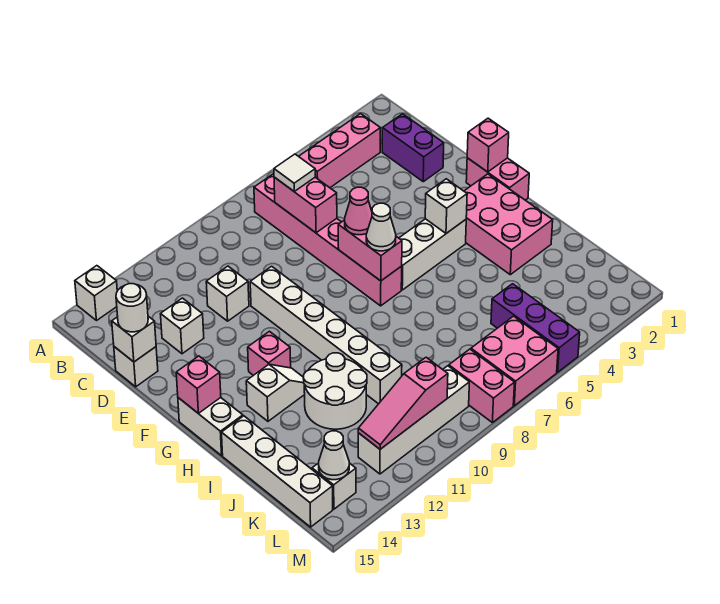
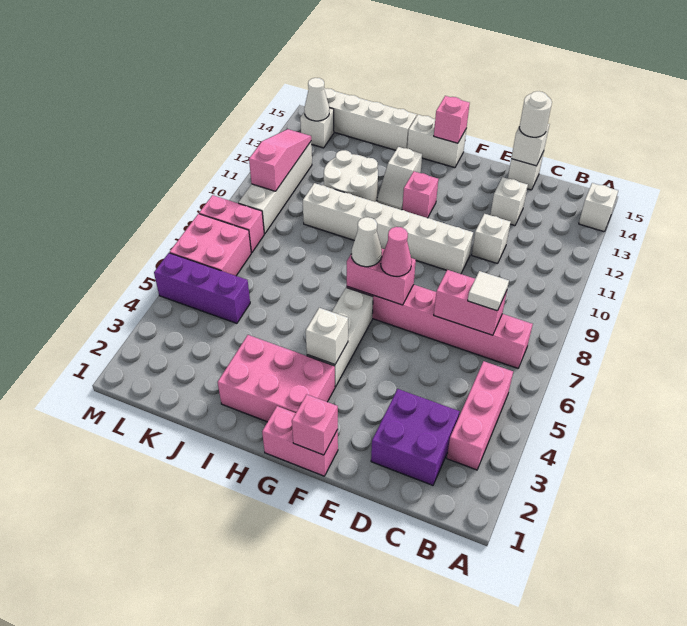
purple 1x2 brick [382,114,444,182] -> purple 2x2 brick [371,389,460,485]

